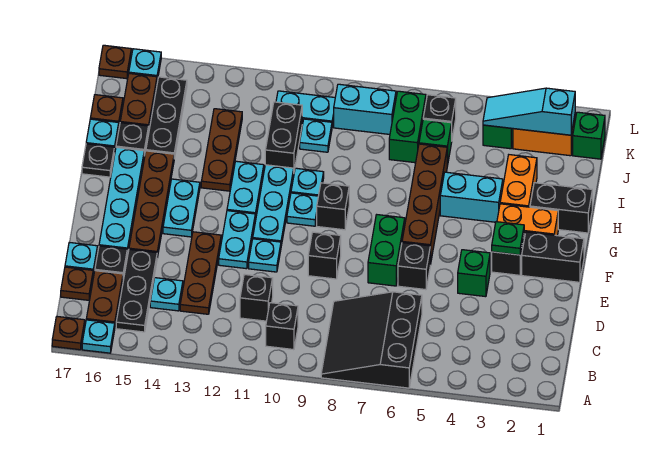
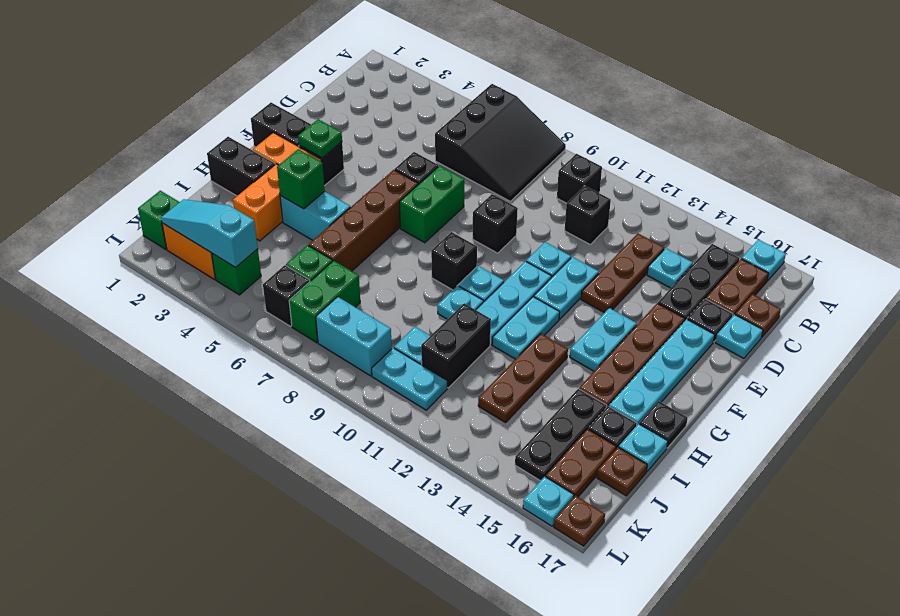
brown 1x1 plate [52,316,85,350] -> none
green 1x1 brick [458,250,490,297] -> green 1x1 brick moved to [277,149,325,209]
cyan 1x3 slope [483,88,575,135] -> cyan 1x3 slope turned to [161,199,258,267]

